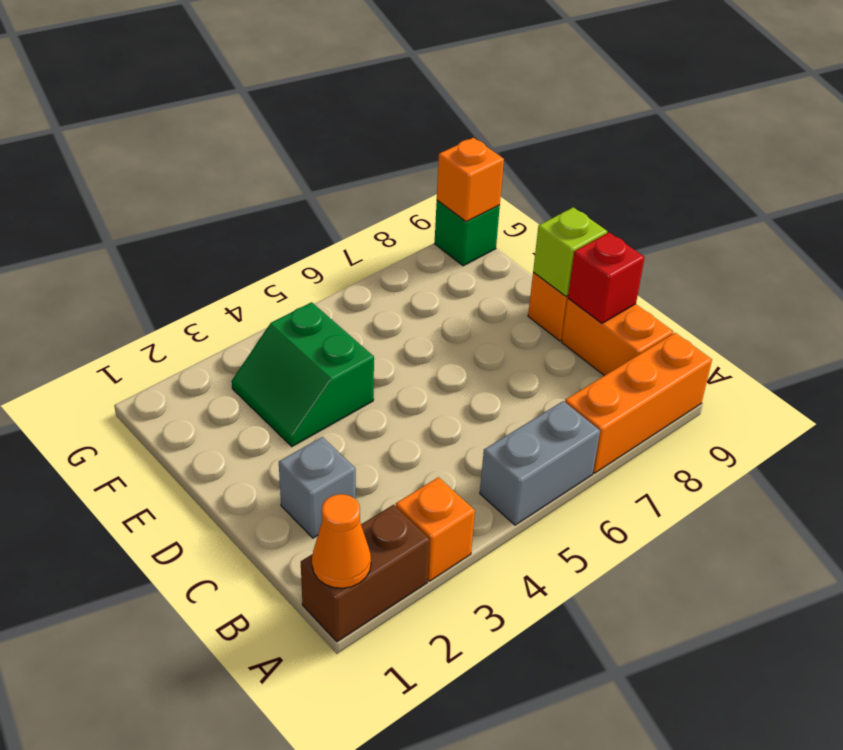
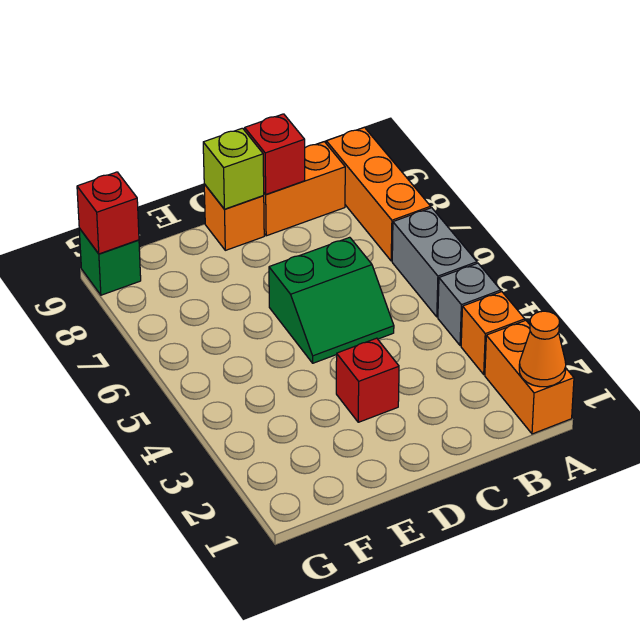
brown 1x2 brick [301,505,430,642] -> orange 1x2 brick [485,320,574,434]
grey 1x1 brick [279,437,356,538] -> grey 1x1 brick moved to [438,263,501,346]
none -> red 1x1 brick [336,338,399,422]
green 2x2 slope [232,302,374,446] -> green 2x2 slope moved to [269,237,394,363]
orange 1x1 brick [437,138,504,222] -> red 1x1 brick [77,172,139,254]

